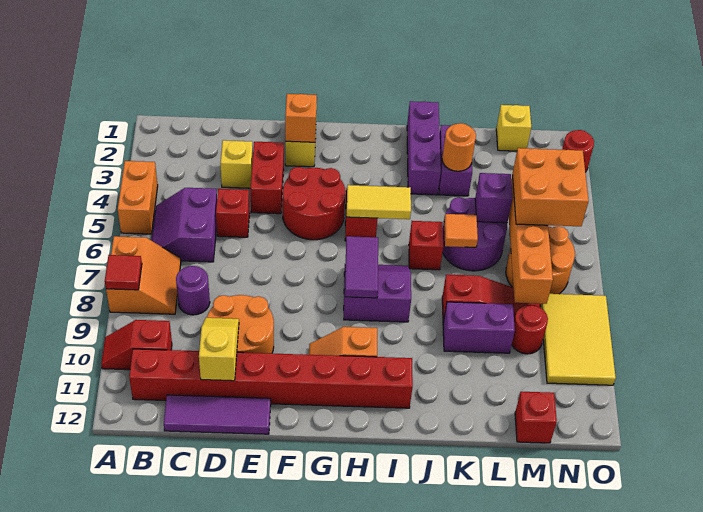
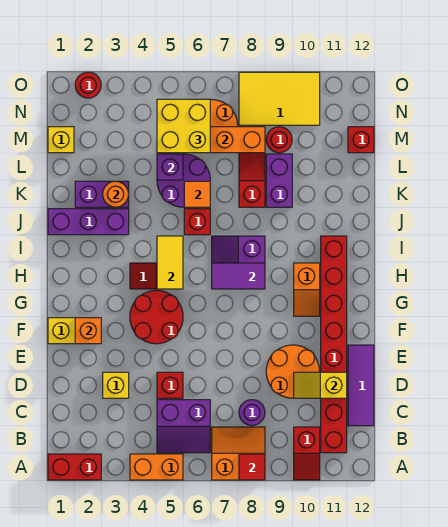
red 1x2 brick [250,142,284,214] -> red 1x2 brick moved to [48,454,101,480]
orange 2x2 brick [512,148,589,226] -> yellow 2x2 brick [157,99,210,153]

